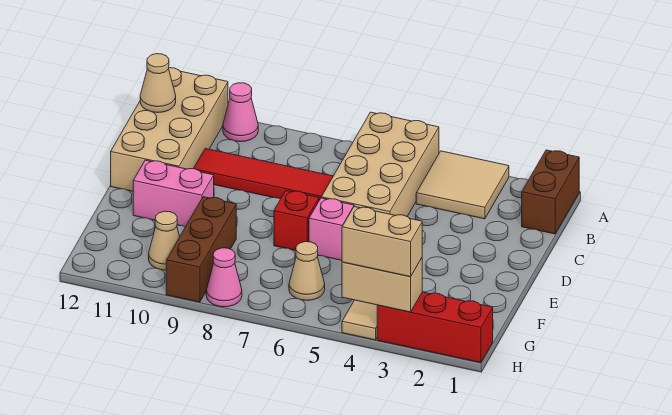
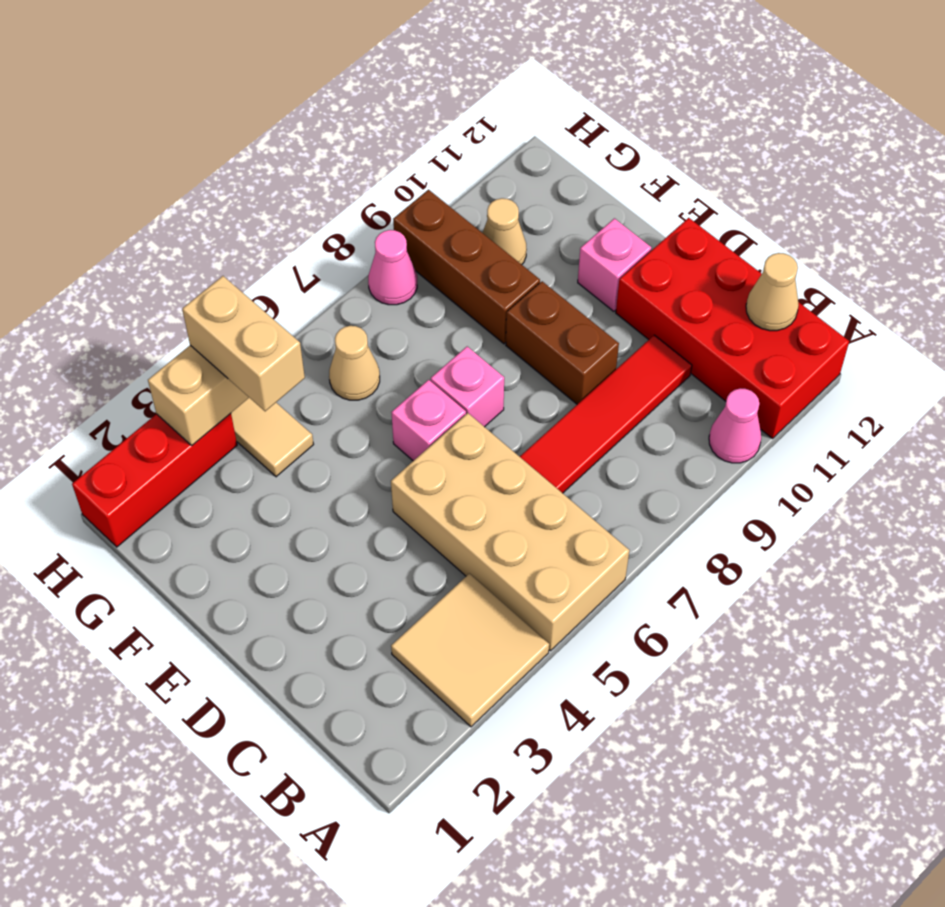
brown 1x2 brick [522,150,579,234] -> brown 1x2 brick moved to [506,281,619,404]
tan 2x4 brick [111,68,228,191] -> red 2x4 brick [616,218,849,439]
red 1x1 brick [274,191,319,250] -> pink 1x1 brick [431,346,504,427]
pink 1x2 brick [133,160,214,227] -> pink 1x1 brick [578,218,651,311]
tan 1x2 brick [342,207,422,277] -> tan 1x2 brick turned to [182,276,305,411]

